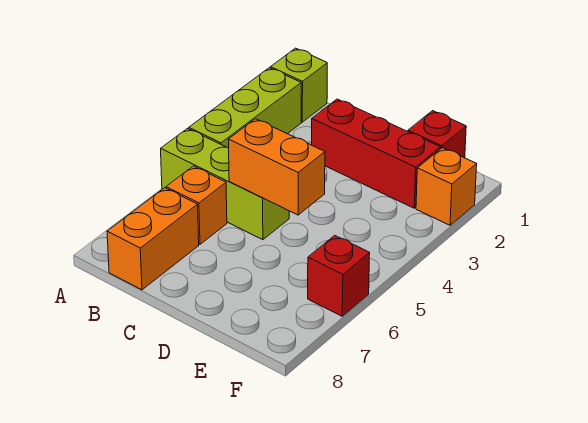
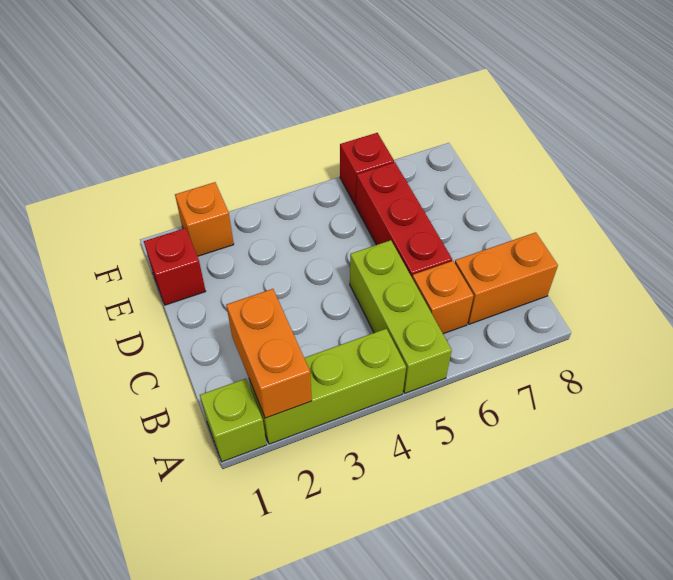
red 1x3 brick [312,99,441,208] -> red 1x3 brick moved to [356,162,452,277]
orange 1x2 brick [228,119,325,215] -> orange 1x2 brick moved to [226,289,312,418]

